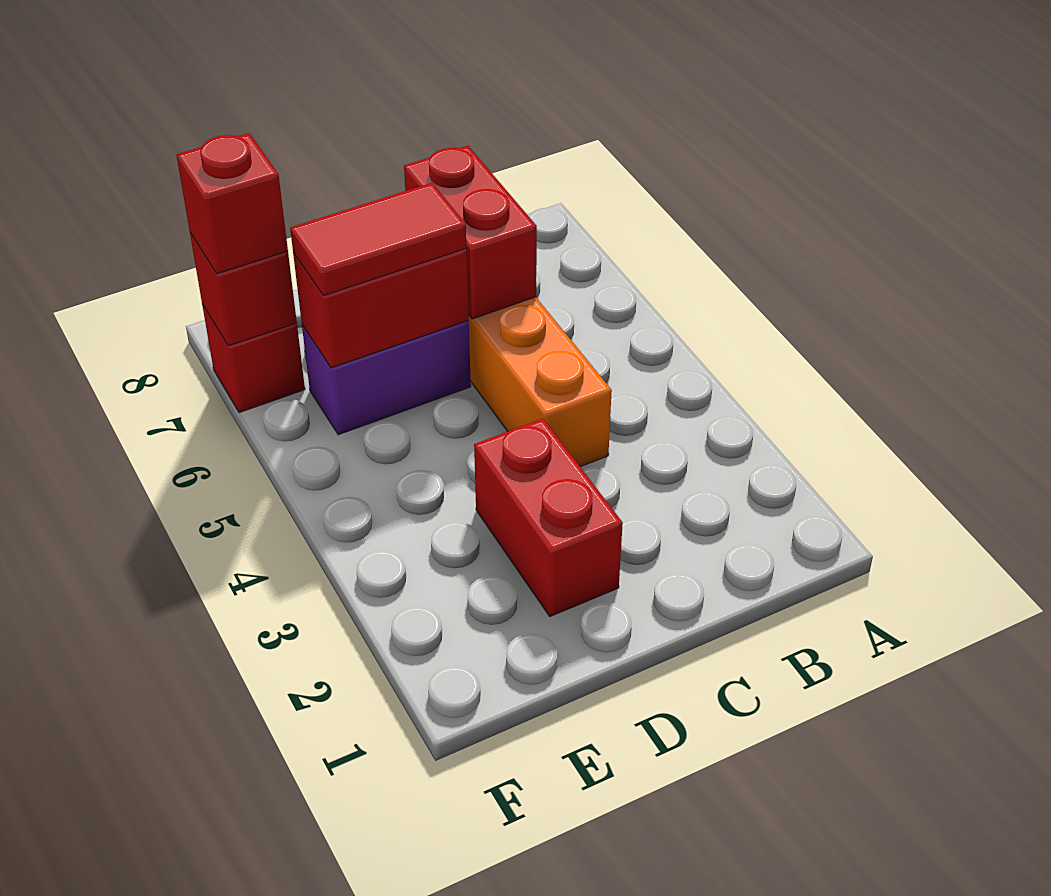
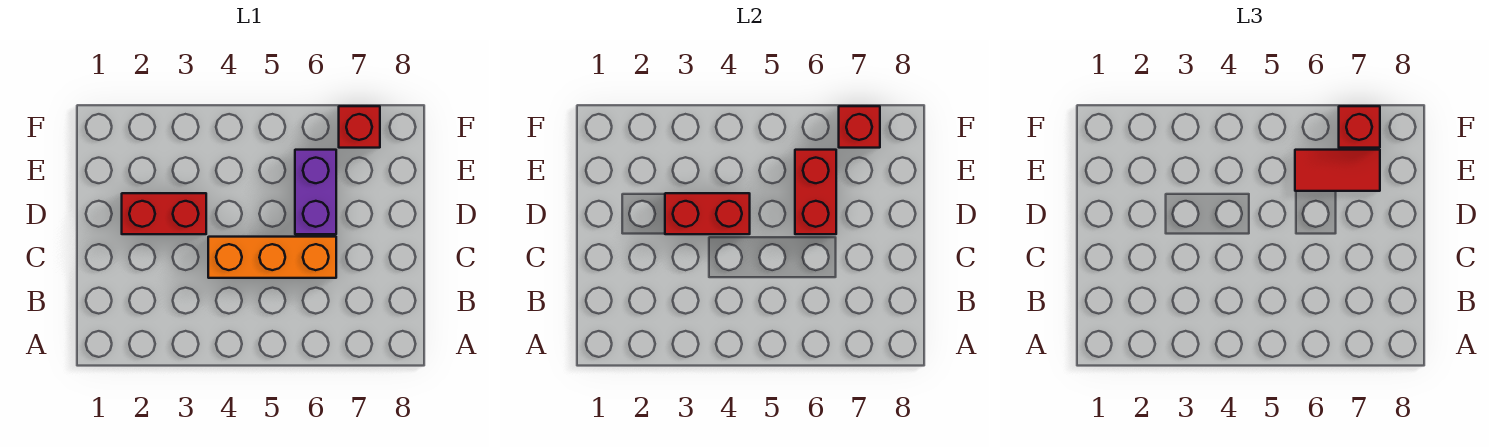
red 1x2 brick [404,146,537,319] -> red 1x2 brick moved to [665,193,750,234]
red 1x2 tile [290,183,466,296] -> red 1x2 tile turned to [1295,150,1380,191]

